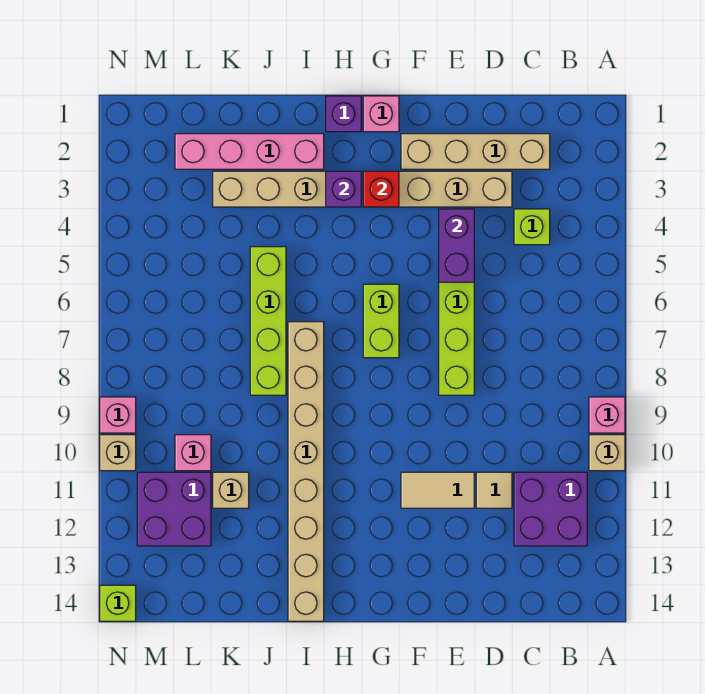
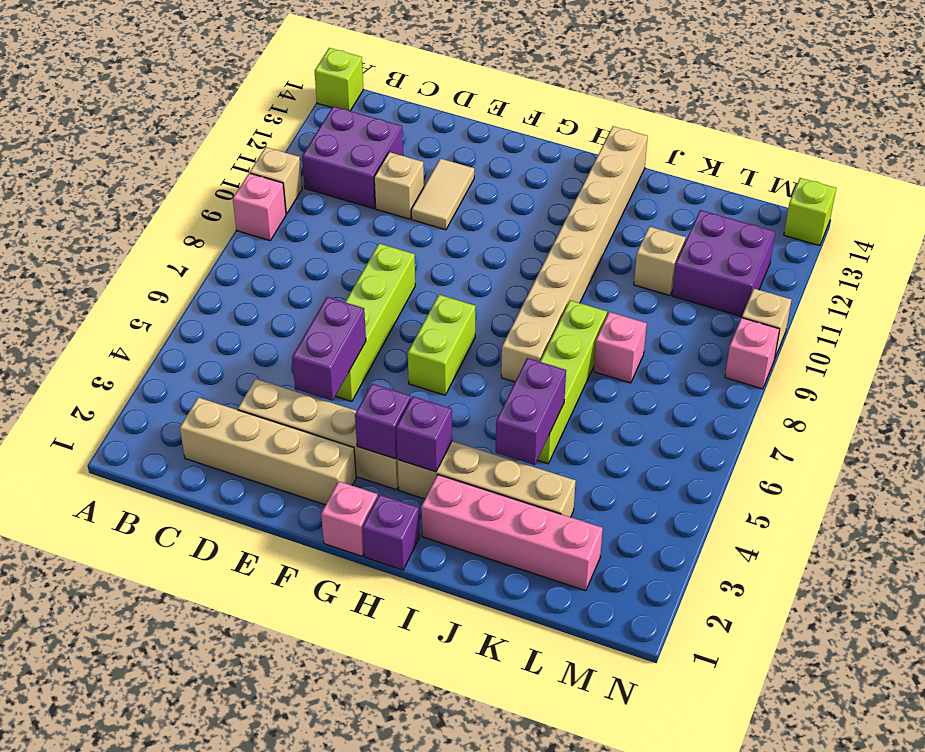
lime 1x1 brick [514,209,550,245] -> lime 1x1 brick moved to [315,48,363,111]
tan 1x1 tile [476,472,512,508] -> tan 1x1 brick [374,152,424,219]
tan 1x2 tile [401,472,474,508] -> tan 1x2 tile turned to [411,159,474,230]
red 1x1 brick [363,171,399,207] -> purple 1x1 brick [355,384,411,459]
none -> purple 1x2 brick [496,358,566,465]
pink 1x1 brick [175,435,211,471] -> pink 1x1 brick moved to [594,312,647,383]

